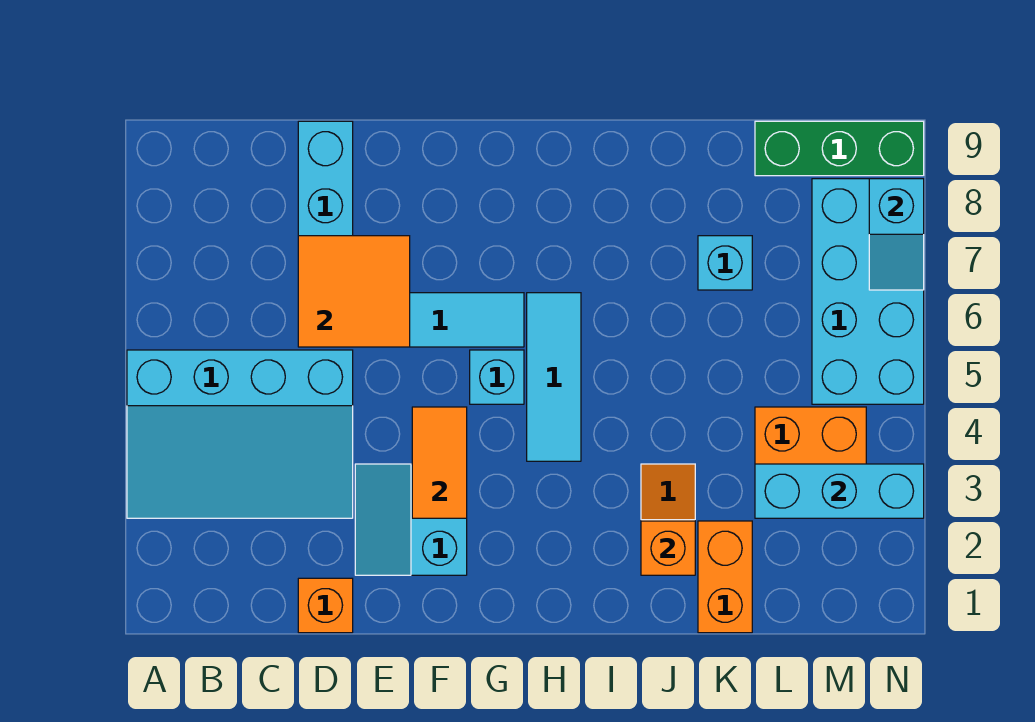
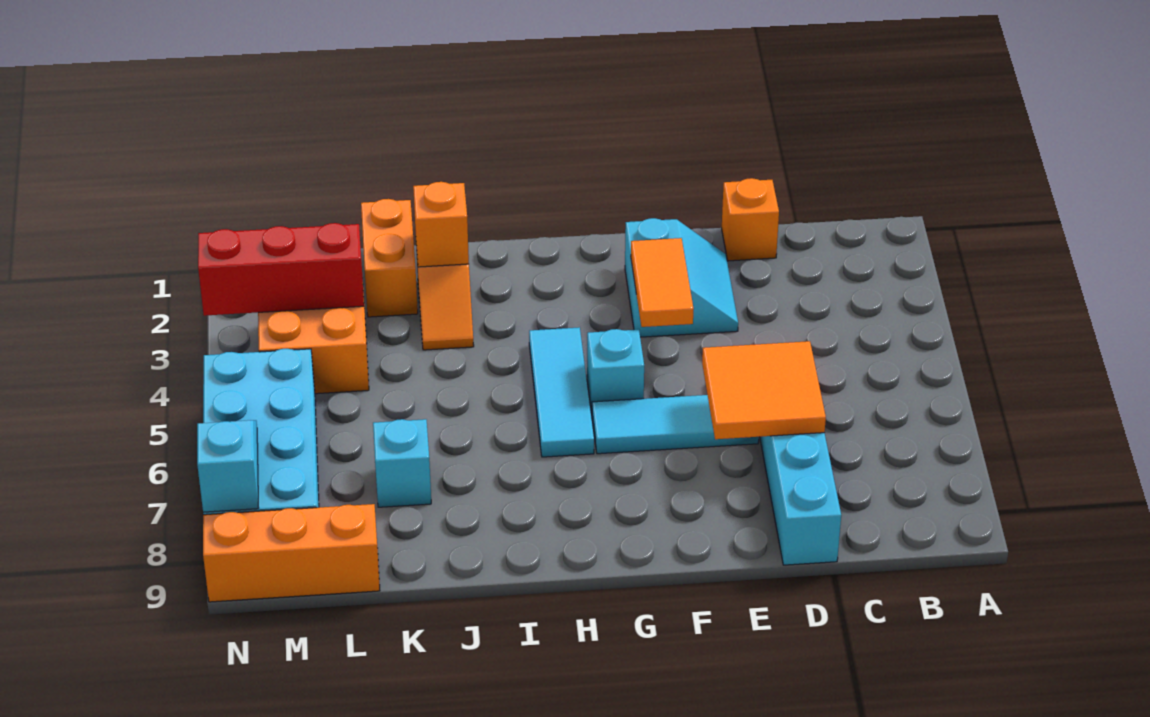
cyan 3x4 slope [127,350,353,518] -> none
cyan 1x3 brick [755,464,924,518] -> red 1x3 brick [198,223,364,316]
green 1x3 brick [755,121,924,176] -> orange 1x3 brick [203,504,380,602]

